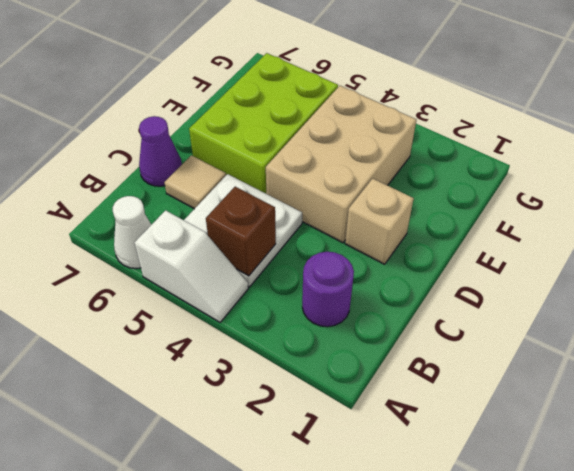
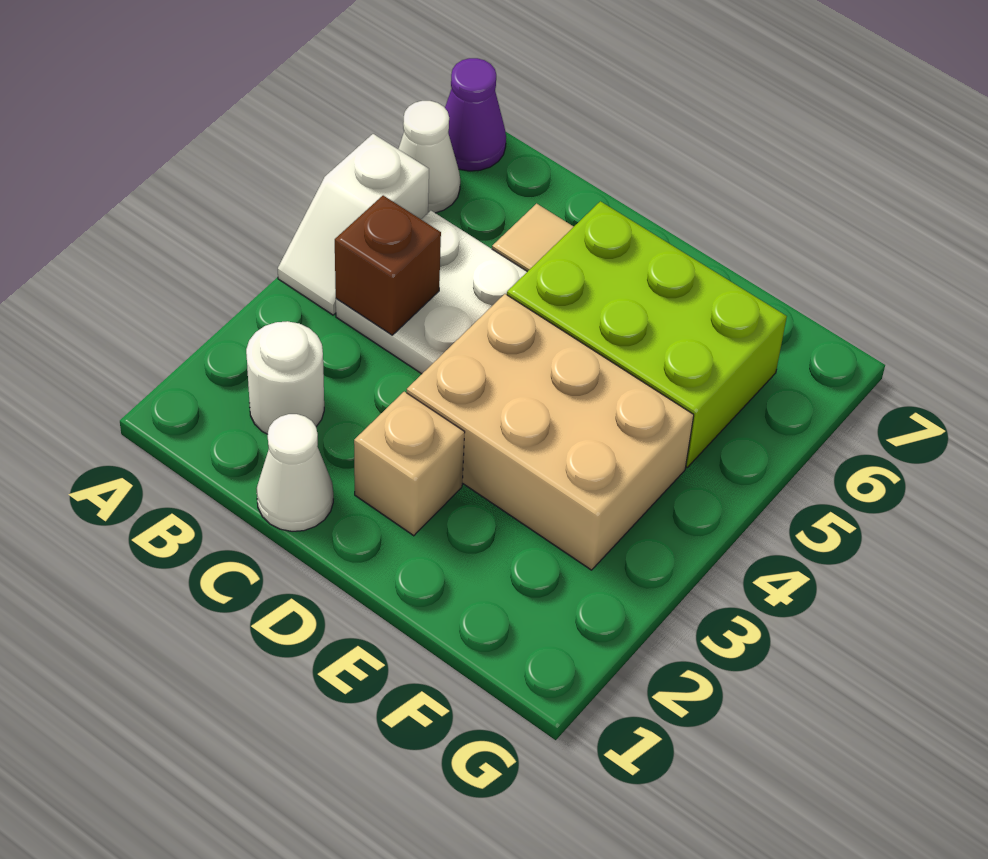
purple 1x1 round brick [302,252,354,327] -> white 1x1 round brick [246,321,324,434]
none -> white 1x1 cone [256,414,333,531]
purple 1x1 cone [139,116,182,186] -> purple 1x1 cone moved to [445,58,506,171]

